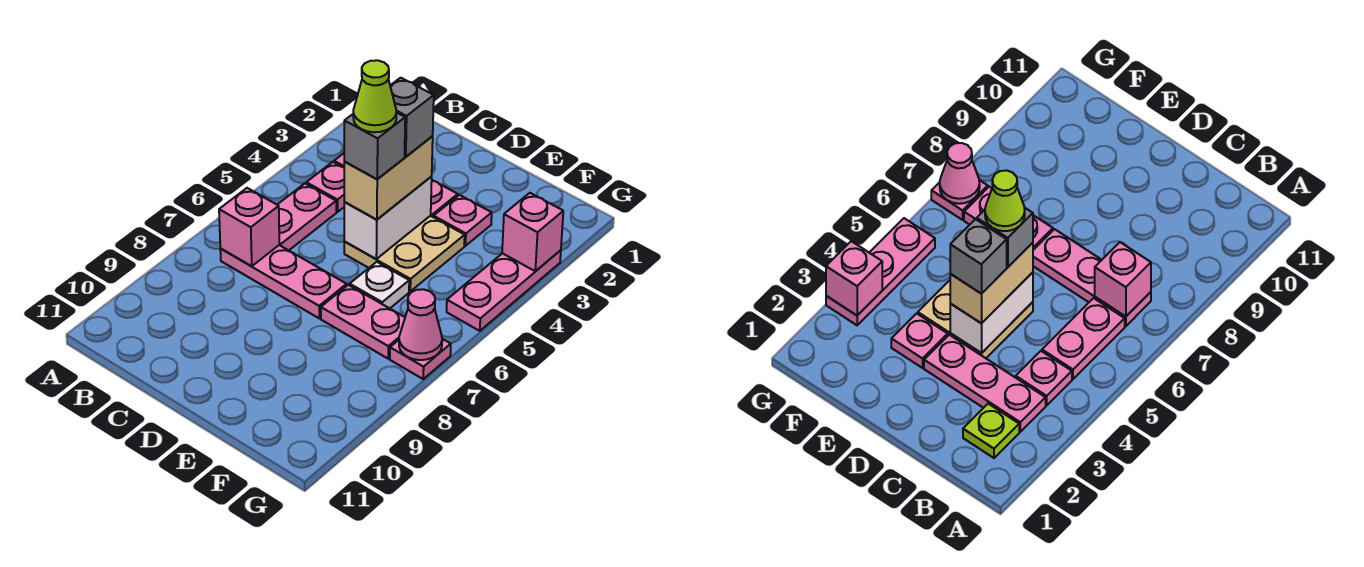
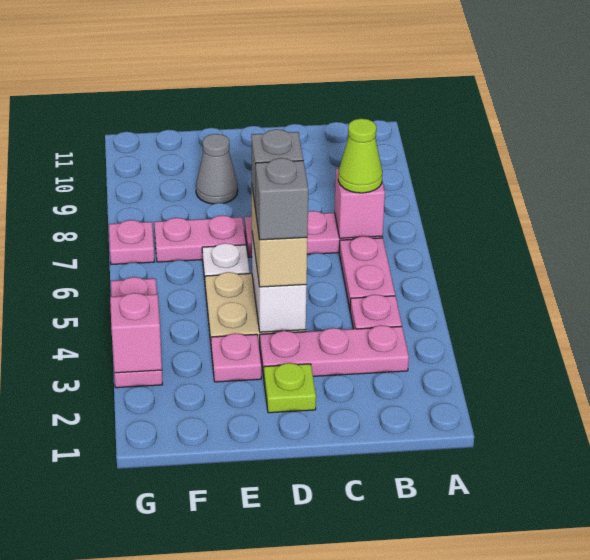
lime 1x1 plate [963,404,1019,458] -> lime 1x1 plate moved to [264,363,316,413]
lime 1x1 cone [353,60,397,132] -> lime 1x1 cone moved to [338,119,382,193]
none -> grey 1x1 cone [196,134,238,204]
pink 1x1 cone [399,289,442,360] -> none

